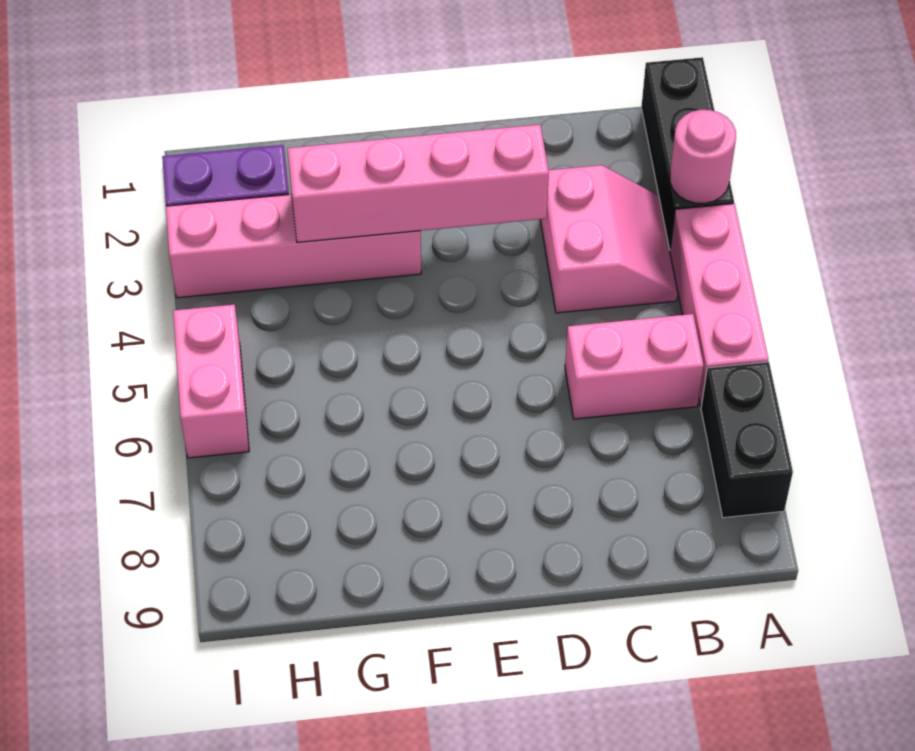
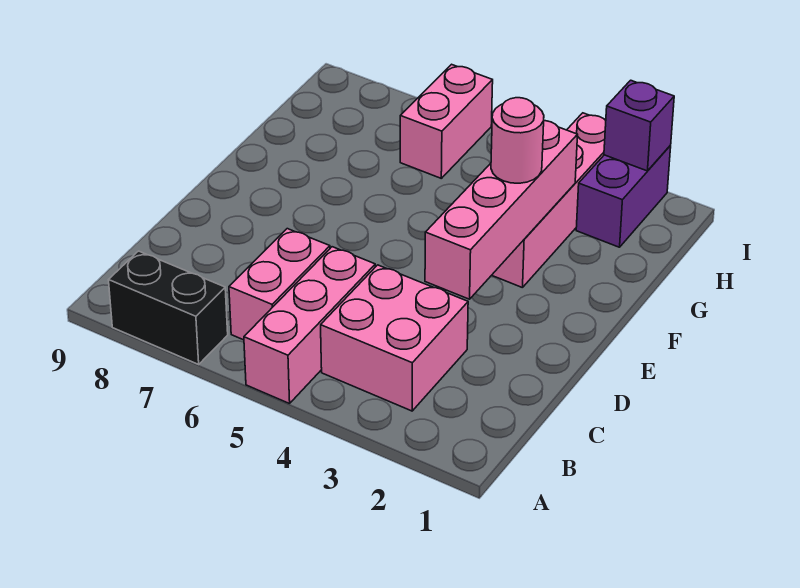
black 1x3 brick [641,57,734,250] -> none
pink 1x1 round brick [670,110,736,204] -> pink 1x1 round brick moved to [491,98,544,183]
pink 1x3 brick [670,204,768,406] -> pink 1x3 brick turned to [244,247,375,404]
pink 2x2 slope [540,165,678,313] -> pink 2x2 brick [321,265,468,411]
none -> purple 1x1 brick [604,80,674,171]
pink 1x2 brick [173,305,249,458] -> pink 1x2 brick turned to [400,64,493,178]

